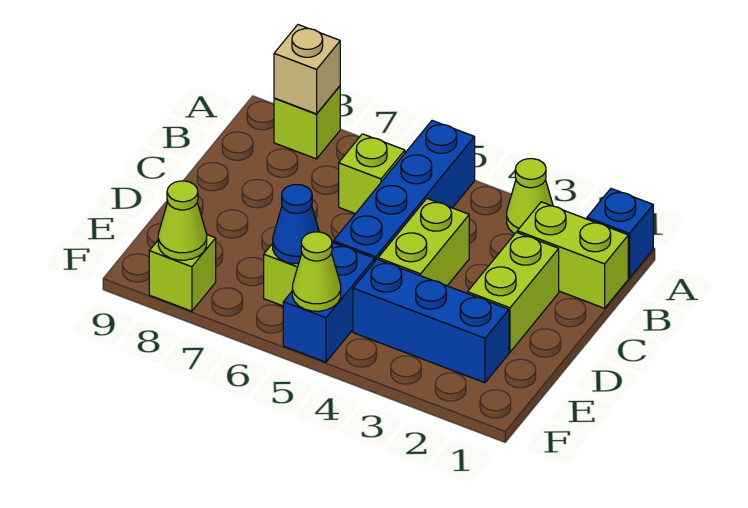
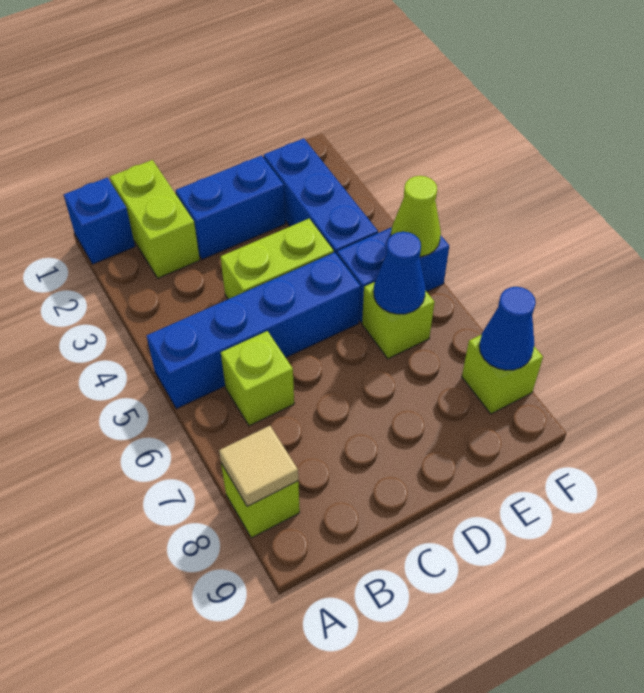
lime 1x1 cone [507,159,553,234] -> none
tan 1x1 brick [274,25,340,114] -> tan 1x1 tile [219,426,298,507]
lime 1x2 brick [467,232,559,352] -> blue 1x2 brick [176,155,285,259]
lime 1x1 cone [158,181,207,260] -> blue 1x1 cone [479,287,536,370]

